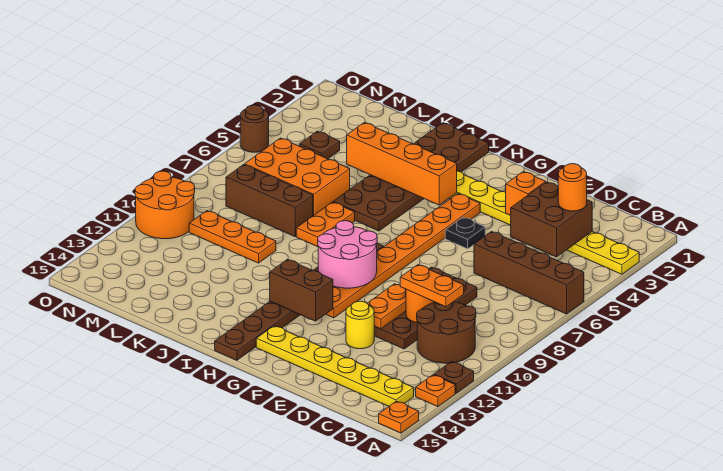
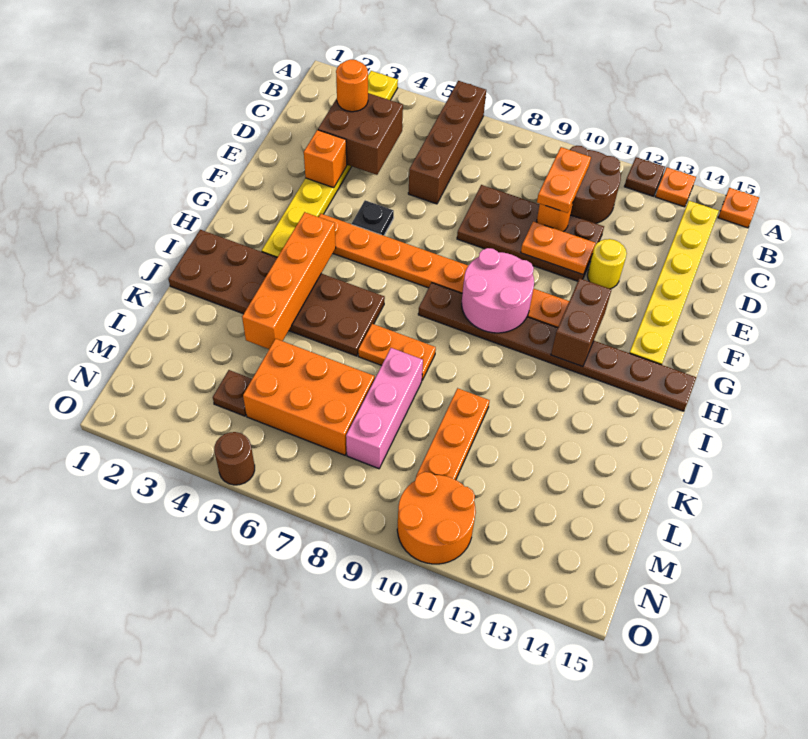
orange 2x3 brick [245,138,350,216] -> orange 2x3 brick turned to [243,339,375,455]
brown 1x3 brick [226,165,313,237] -> pink 1x3 brick [346,348,423,469]

